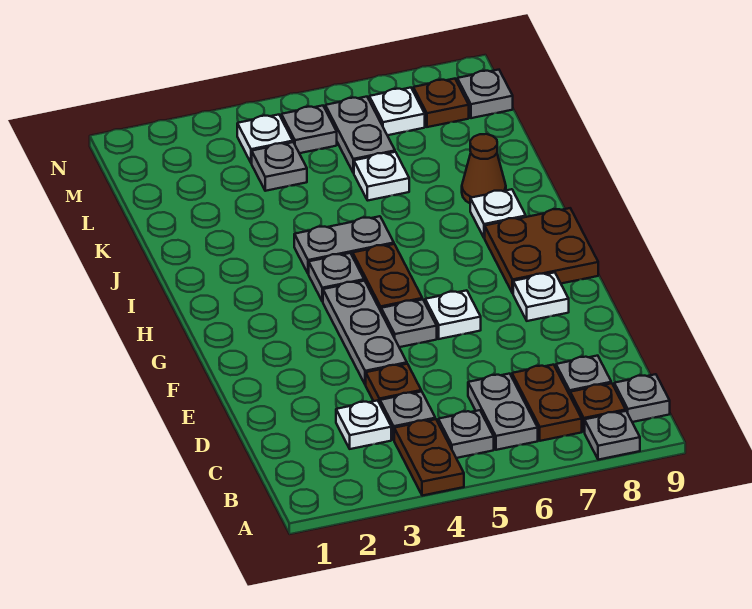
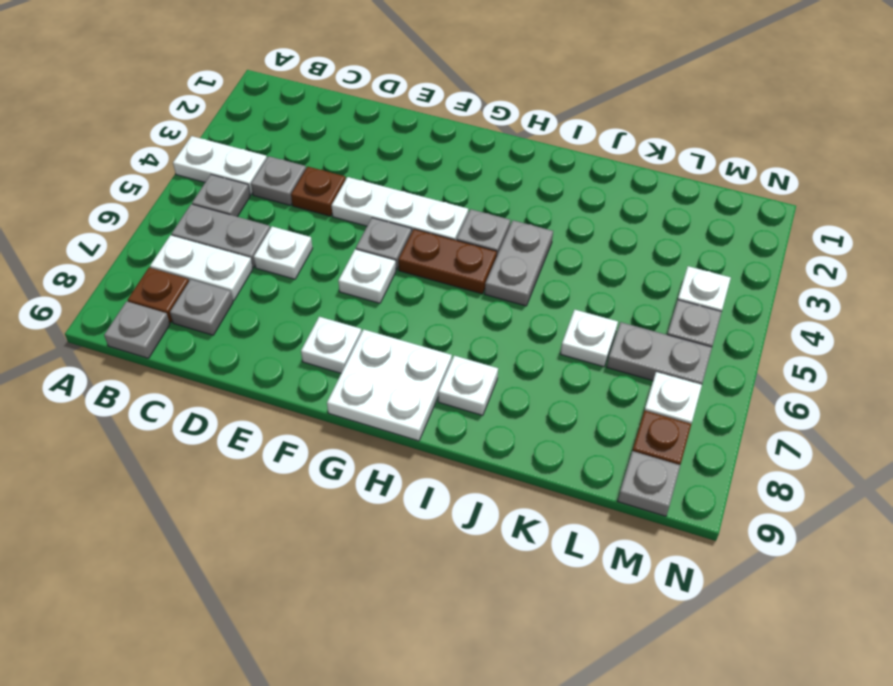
brown 1x2 plate [394,419,464,496] -> white 1x2 plate [173,136,267,195]
grey 1x1 plate [585,411,640,460] -> none
brown 1x2 plate [512,365,582,441] -> white 1x2 plate [150,235,253,301]
white 1x1 plate [336,400,391,449] -> white 1x1 plate moved to [254,226,312,279]
grey 1x3 plate [323,281,407,385] -> white 1x3 plate [331,177,468,240]
brown 2x2 plate [485,208,598,293] -> white 2x2 plate [327,329,452,441]
brown 1x1 cone [462,134,506,203] -> none
grey 1x1 plate [252,142,307,191] -> none

